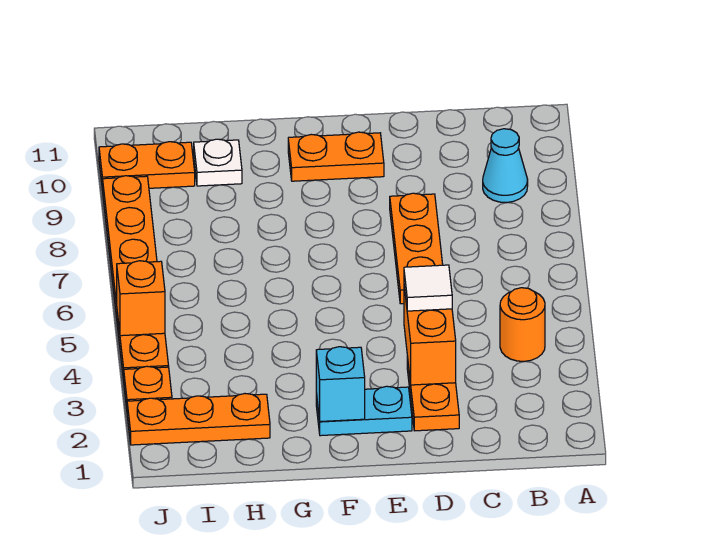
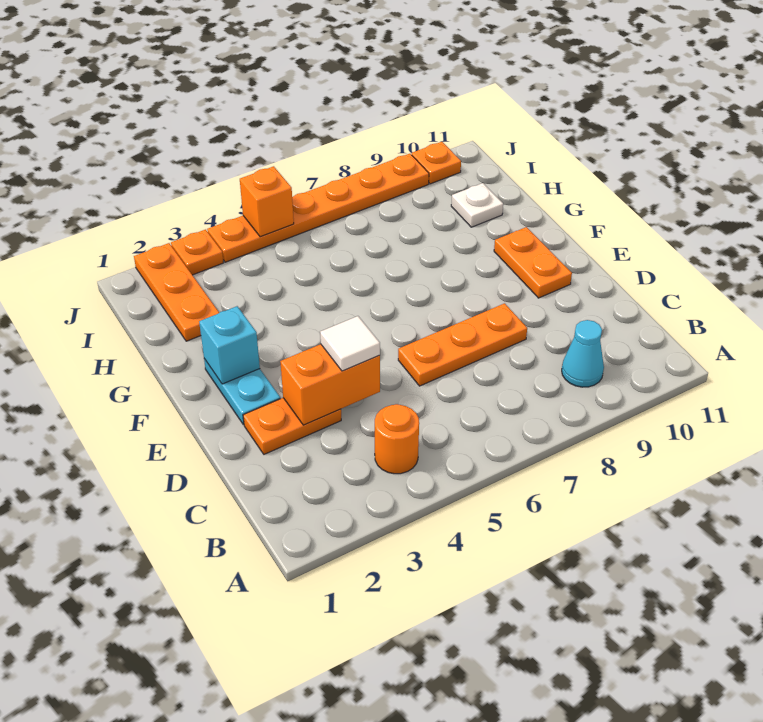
orange 1x2 plate [99,142,195,190] -> orange 1x1 plate [412,142,461,184]

